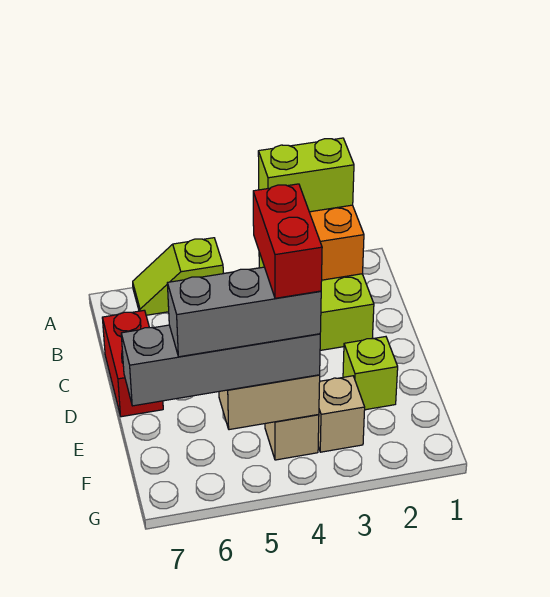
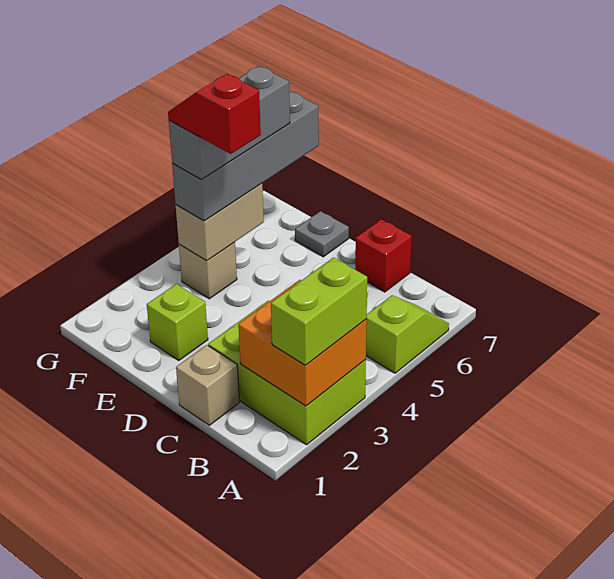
red 1x2 brick [102,310,163,417] -> red 1x1 brick [355,219,412,292]
red 1x2 brick [253,184,322,298] -> red 1x2 slope [168,74,261,154]
none -> grey 1x1 plate [295,211,349,257]
tan 1x1 brick [318,376,365,452] -> tan 1x1 brick moved to [176,345,239,425]

